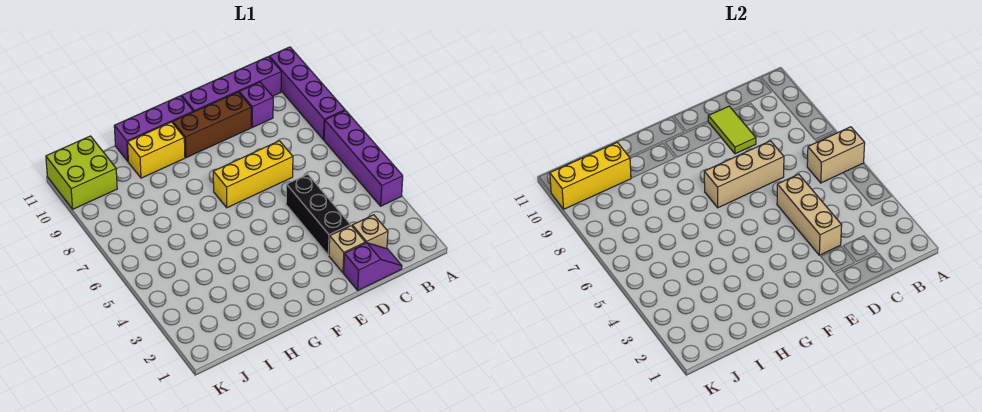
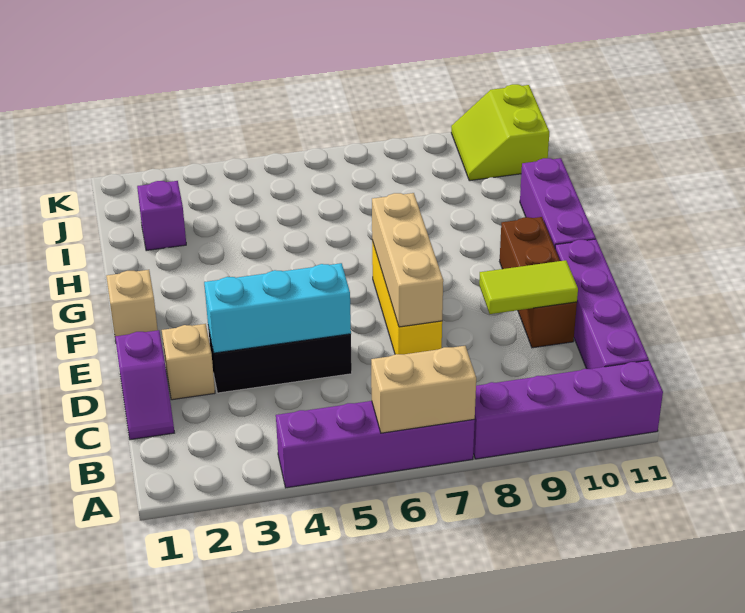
tan 1x2 brick [807,127,865,183] -> tan 1x2 brick turned to [371,346,476,433]
tan 1x1 brick [352,215,388,249] -> tan 1x1 brick moved to [106,270,158,341]
purple 1x1 brick [239,82,273,127] -> purple 1x1 brick moved to [137,181,186,251]
tan 1x3 brick [777,174,842,255] -> cyan 1x3 brick [204,263,351,353]
yellow 1x2 brick [128,122,185,178] -> none
yellow 1x3 brick [550,142,631,209] -> none
lime 2x2 brick [46,136,117,209] -> lime 2x2 slope [451,84,549,181]

